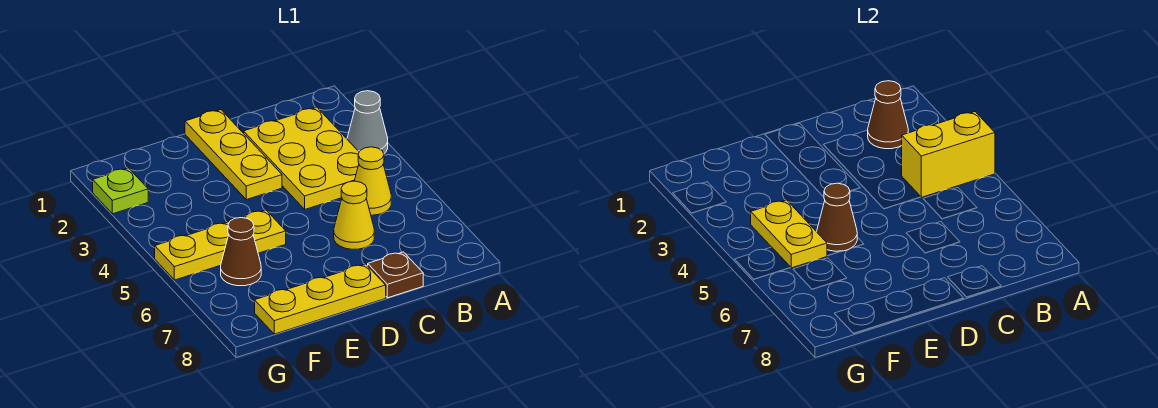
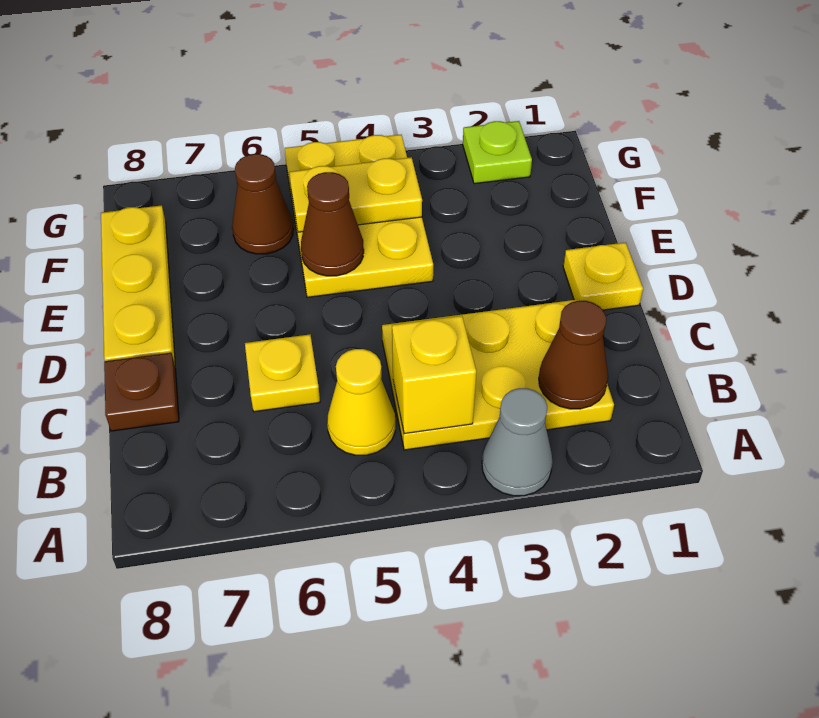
yellow 1x2 brick [902,112,995,197] -> yellow 1x1 brick [392,316,476,434]
yellow 1x1 cone [334,181,374,249] -> yellow 1x1 plate [245,335,320,412]
yellow 1x3 plate [185,110,282,200] -> yellow 1x1 plate [563,242,643,310]
yellow 1x3 plate [155,210,286,280] -> yellow 2x3 plate [285,135,433,297]

